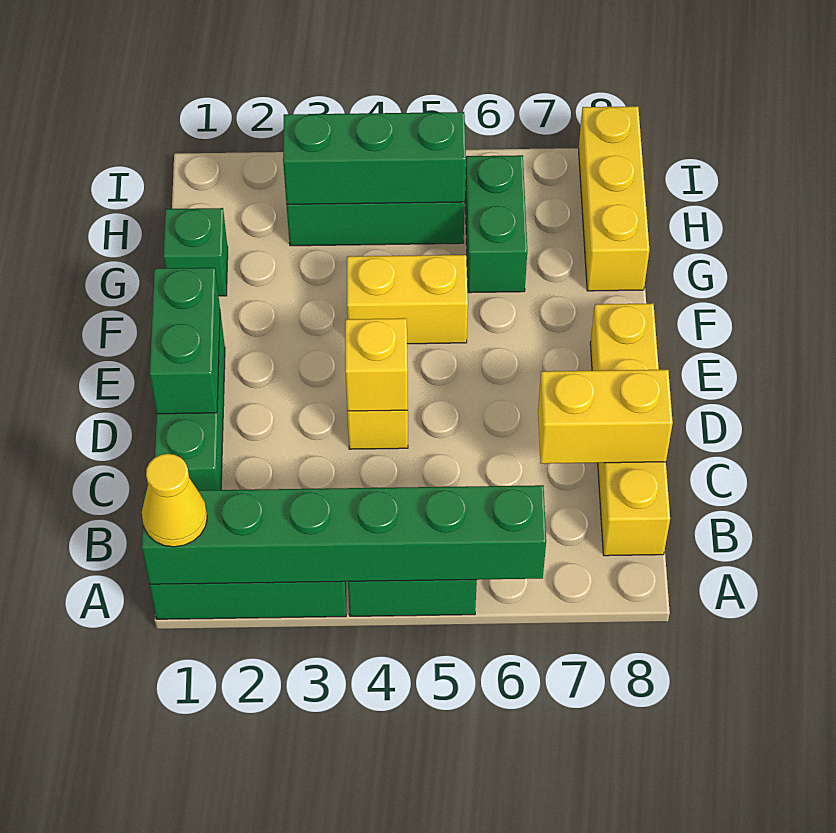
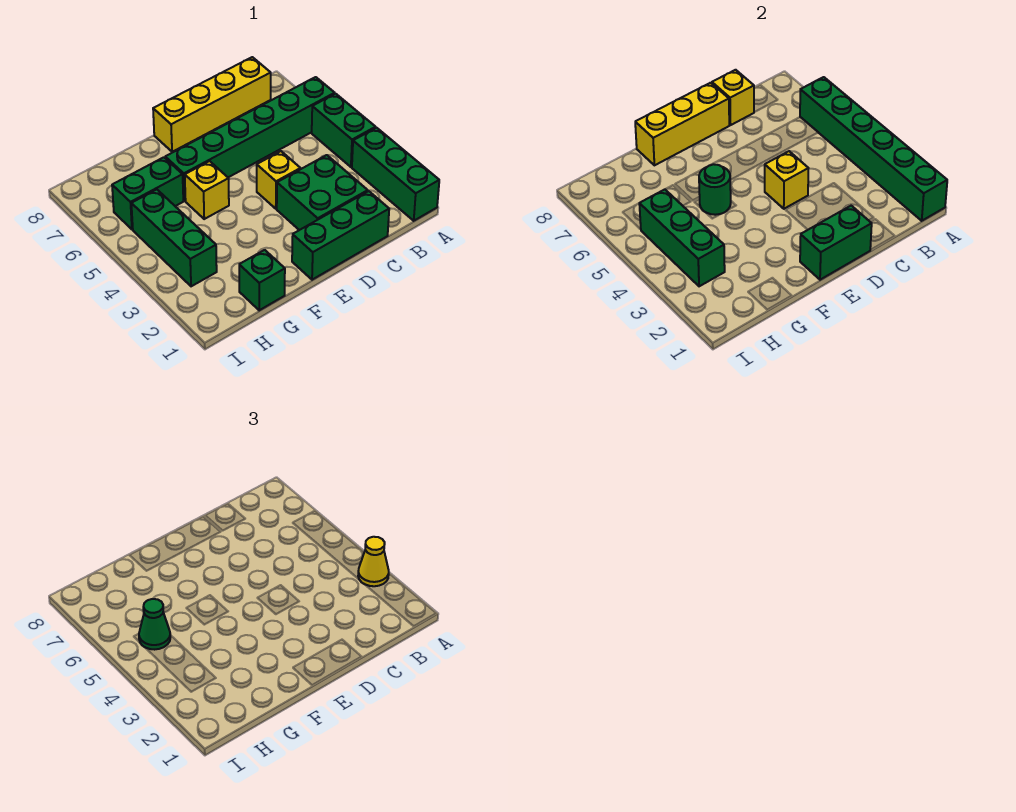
yellow 1x1 cone [142,454,207,547] -> yellow 1x1 cone moved to [358,537,389,586]
none -> green 1x6 brick [165,77,335,201]
none -> green 2x2 brick [277,155,368,230]
yellow 1x2 brick [538,370,673,464] -> yellow 1x1 brick [712,70,754,125]
yellow 1x2 brick [347,255,468,344] -> yellow 1x1 brick [185,161,229,219]
none -> green 1x1 round brick [699,164,731,215]
yellow 1x3 brick [579,106,649,291] -> yellow 1x3 brick moved to [635,83,729,165]
none -> green 1x1 cone [139,599,170,650]

